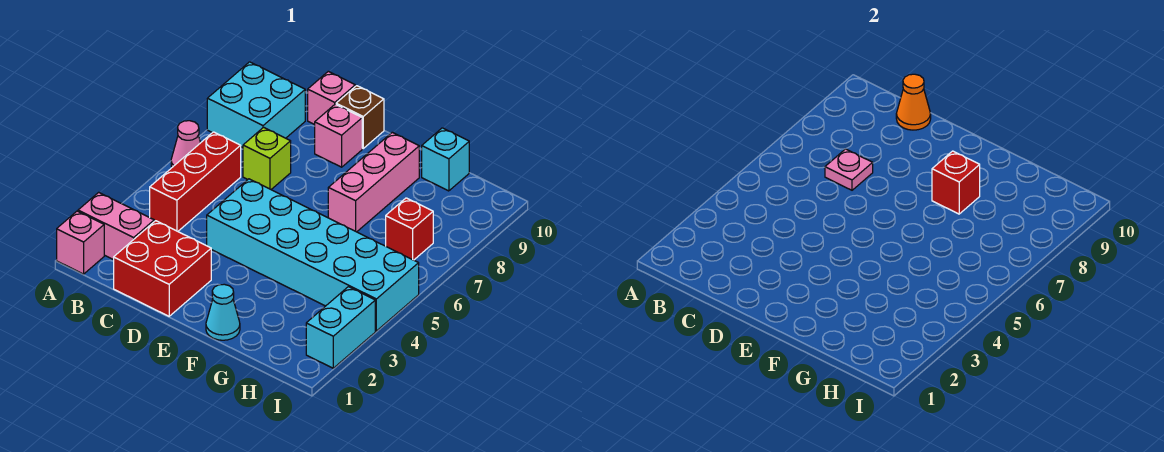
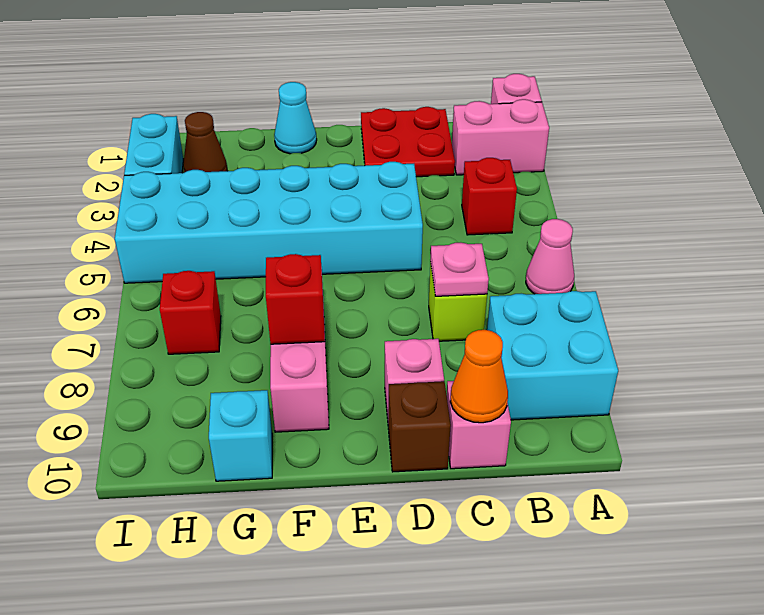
red 1x3 brick [150,132,241,231] -> red 1x1 brick [462,158,517,235]
red 2x2 brick [114,221,211,316] -> red 2x2 plate [361,107,455,177]
none -> brown 1x1 cone [183,112,227,173]

